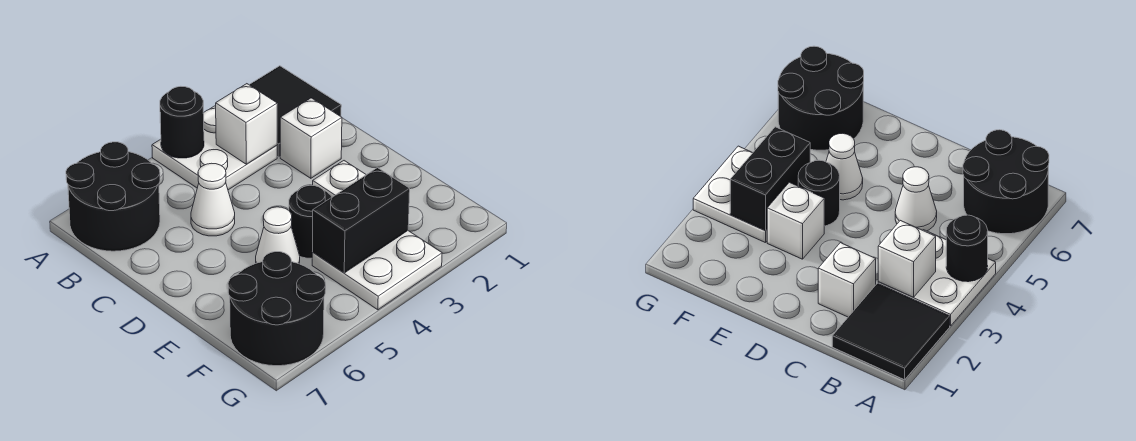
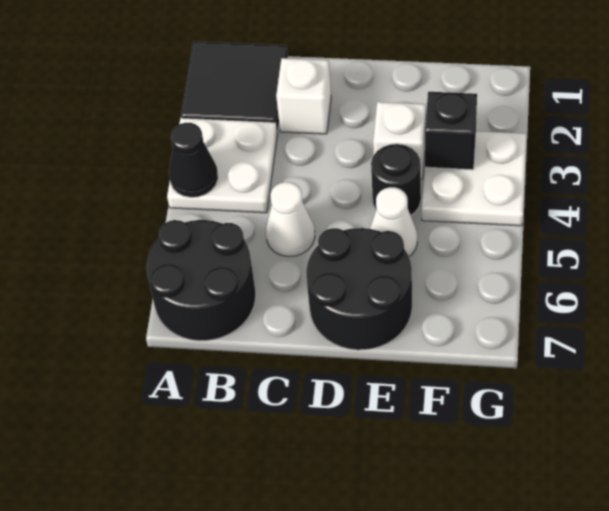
black 1x1 round brick [160,86,204,158] -> black 1x1 cone [169,123,218,197]
white 1x1 brick [216,84,277,164] -> none
black 1x2 brick [313,168,410,273] -> black 1x1 brick [425,92,477,170]
black 2x2 round brick [228,252,326,366] -> black 2x2 round brick moved to [306,228,412,350]

